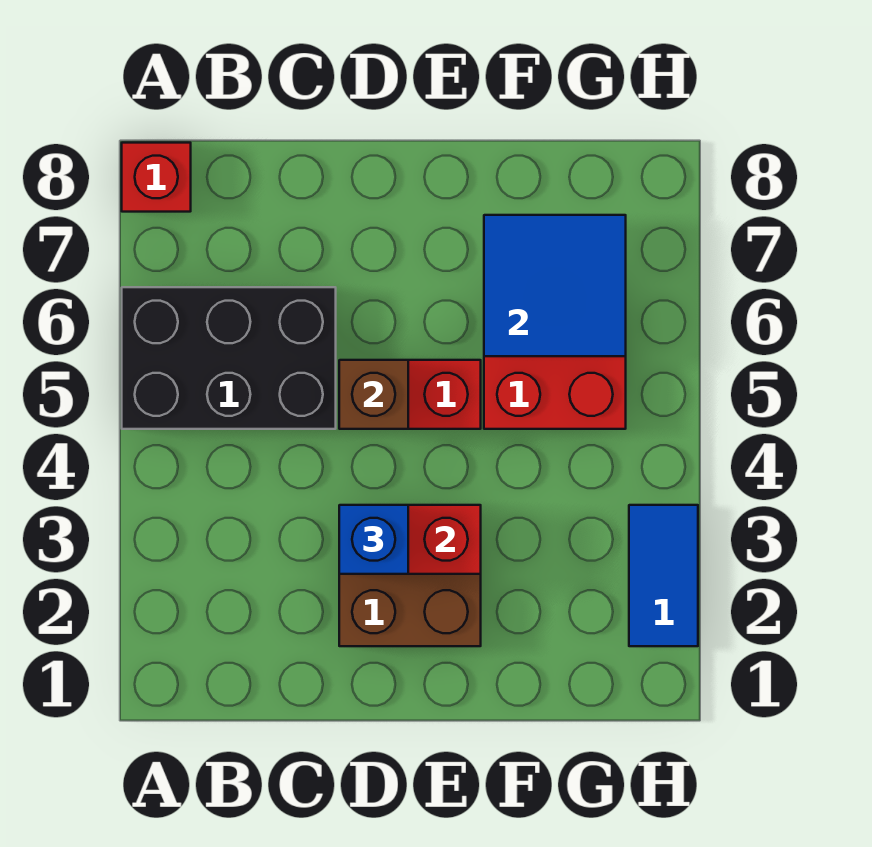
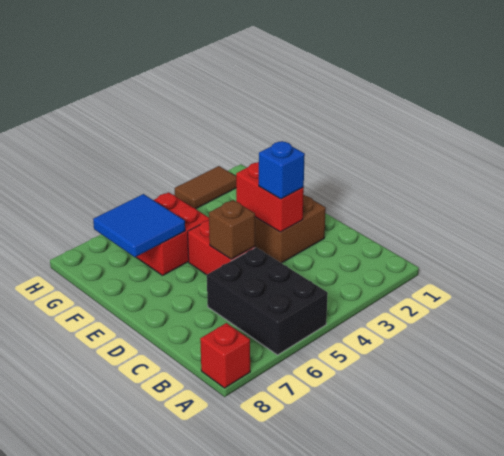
blue 1x2 tile [629,505,698,646] -> brown 1x2 tile [175,166,236,209]

